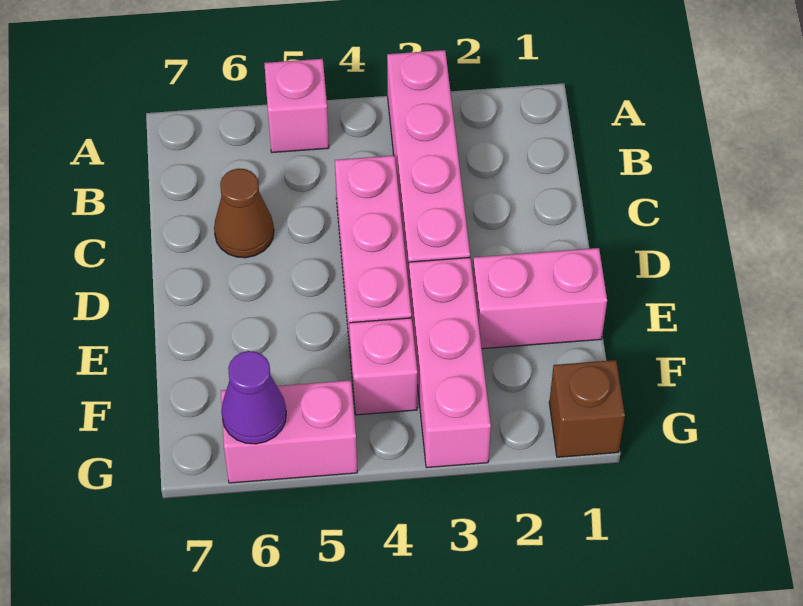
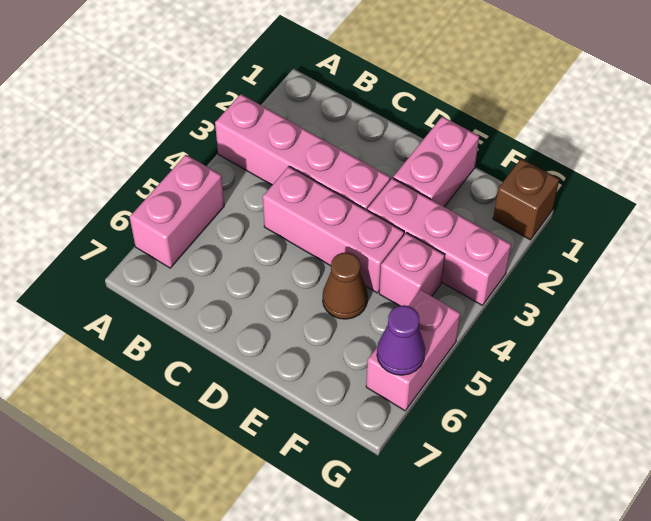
pink 1x1 brick [264,59,329,153] -> pink 1x2 brick [130,155,224,268]
brown 1x1 cone [214,169,274,258] -> brown 1x1 cone moved to [323,252,368,319]

